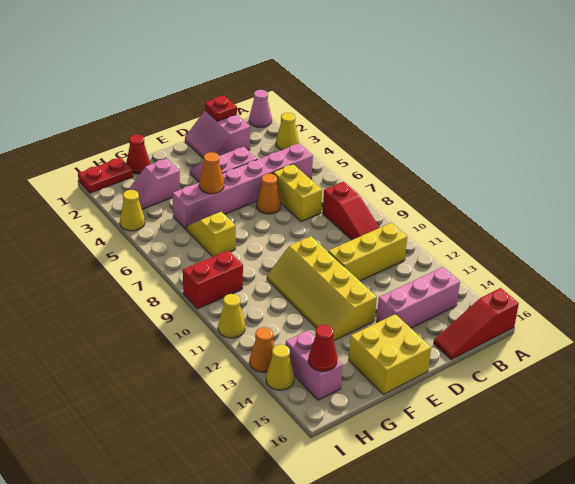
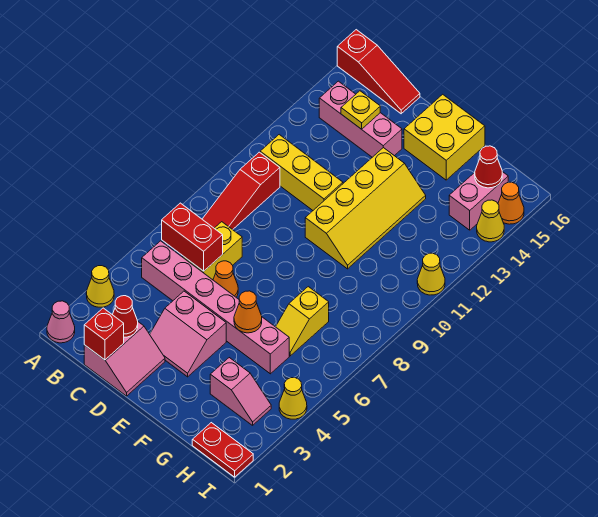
red 1x3 slope [323,182,380,240] -> red 1x3 slope turned to [202,152,280,230]
red 1x1 plate [205,96,237,121] -> red 1x1 brick [84,308,124,360]
none -> yellow 1x1 plate [341,91,380,129]
red 1x1 cone [126,134,150,174] -> red 1x1 cone moved to [112,296,138,337]
red 1x2 brick [183,250,243,309] -> red 1x2 brick moved to [162,203,223,271]
orange 1x1 cone [250,327,274,372] -> orange 1x1 cone moved to [498,182,524,224]

